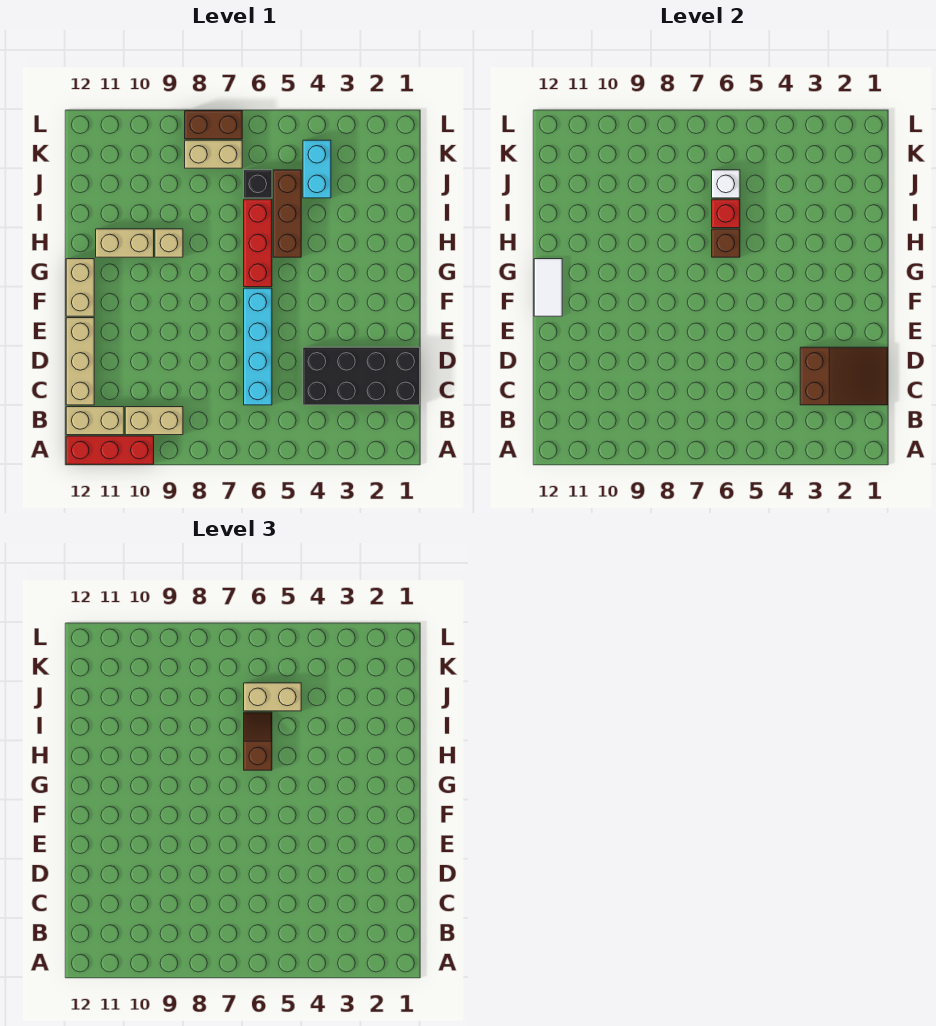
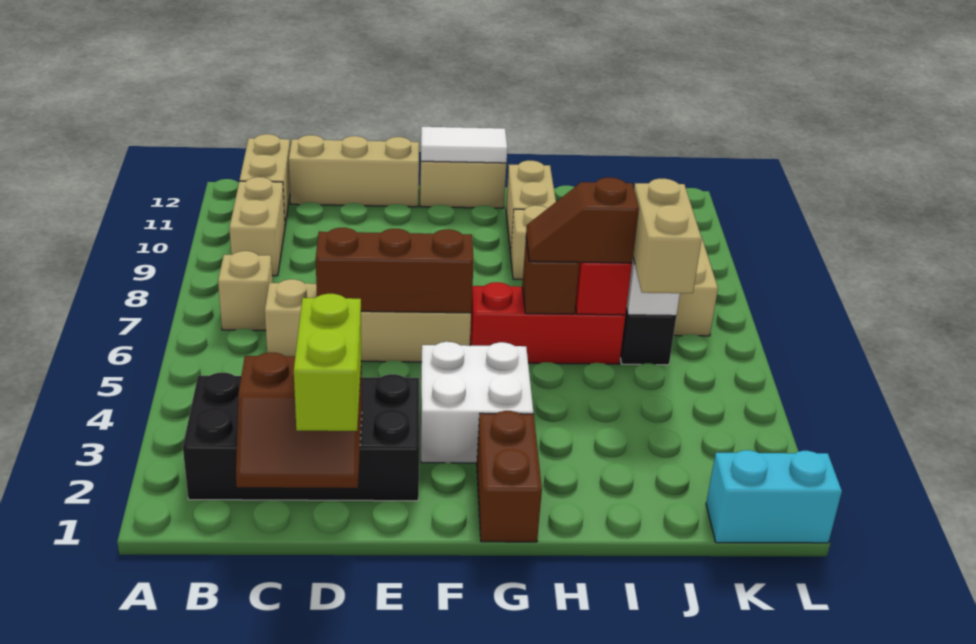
red 1x3 brick [66,436,154,464] -> none
none -> tan 1x1 brick [218,251,273,330]
black 2x4 brick [303,347,420,405] -> black 2x4 brick turned to [183,373,420,501]
brown 2x3 slope [800,347,888,405] -> brown 2x2 slope [236,352,362,488]
cyan 1x4 brick [244,288,272,405] -> tan 1x4 brick [265,279,471,362]
none -> lime 1x2 brick [294,294,361,431]
none -> white 2x2 brick [421,342,533,463]
brown 1x3 brick [273,170,301,257] -> brown 1x3 brick moved to [316,228,474,313]
brown 1x2 slope [244,712,272,770] -> brown 1x2 slope turned to [526,178,639,263]
cyan 1x2 brick [303,140,331,198] -> cyan 1x2 brick moved to [706,450,842,543]
brown 1x2 brick [185,111,242,139] -> brown 1x2 brick moved to [477,411,542,542]

